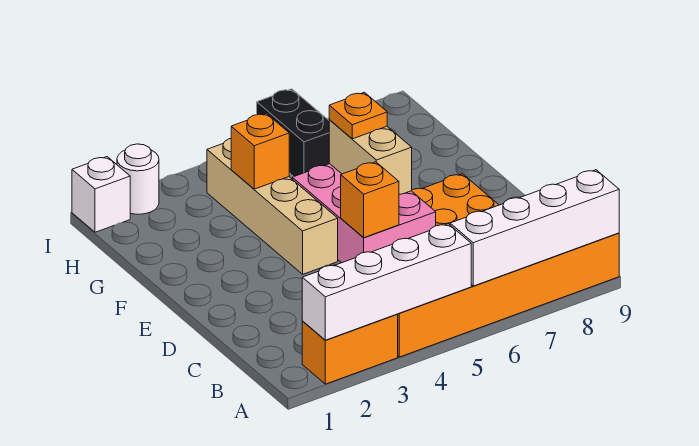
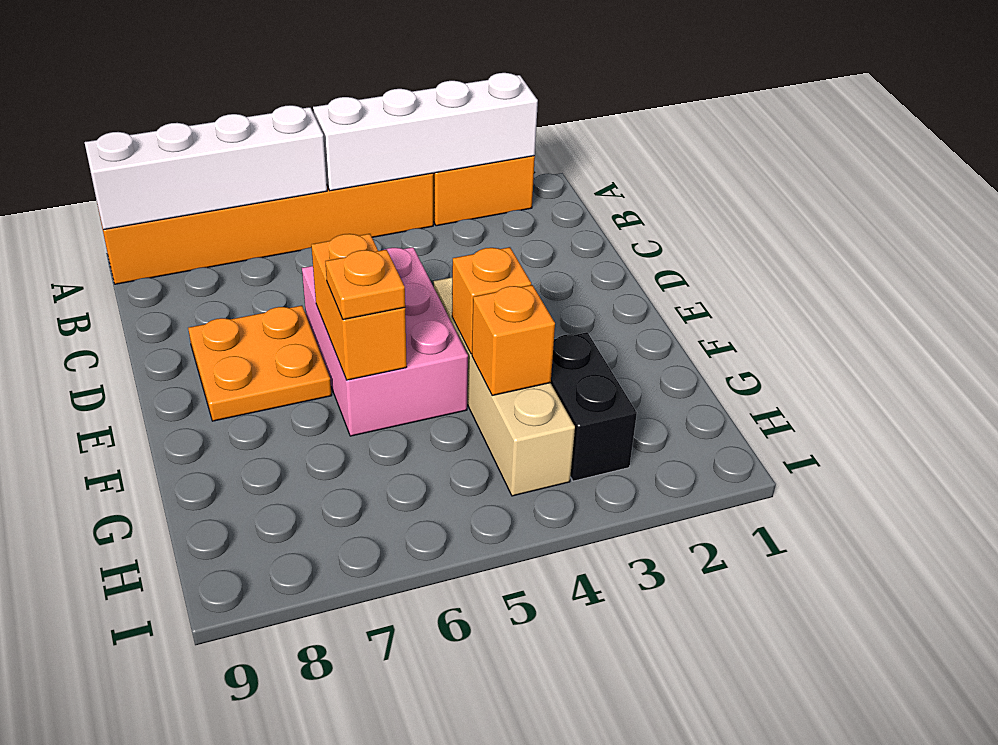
orange 1x1 brick [341,162,399,238] -> orange 1x1 brick moved to [452,247,531,354]
tan 1x2 brick [329,120,412,194] -> orange 1x2 brick [311,234,407,380]
black 1x2 brick [257,89,330,177] -> black 1x2 brick moved to [551,332,637,481]
white 1x1 brick [72,157,130,232] -> none
white 1x1 round brick [117,144,159,214] -> none

